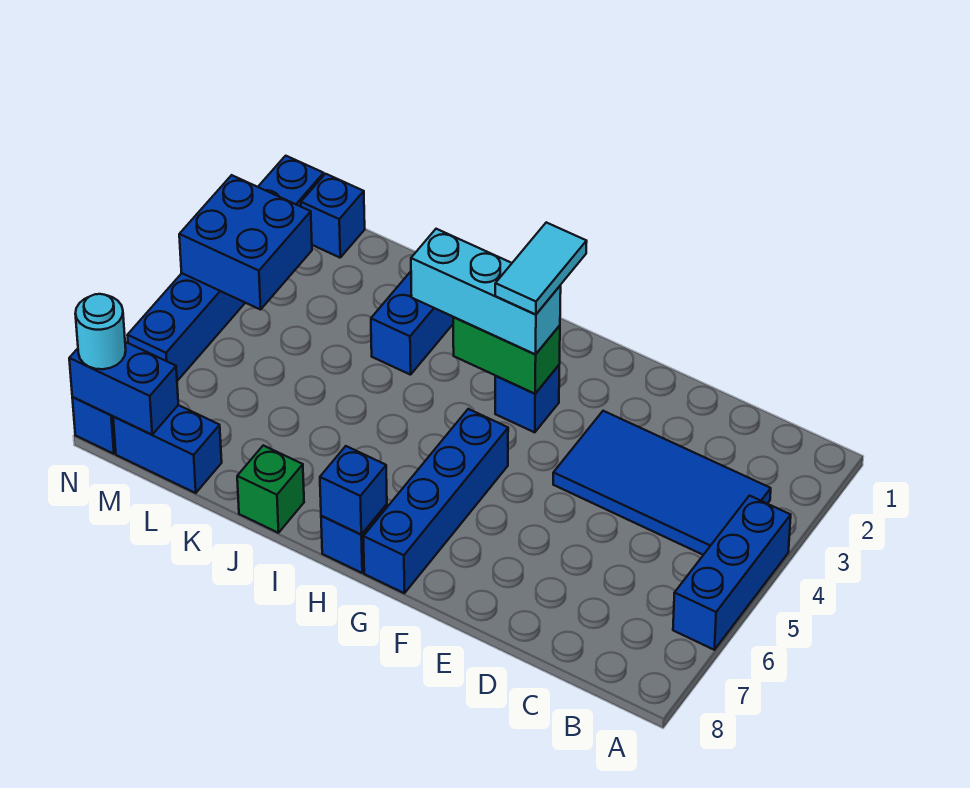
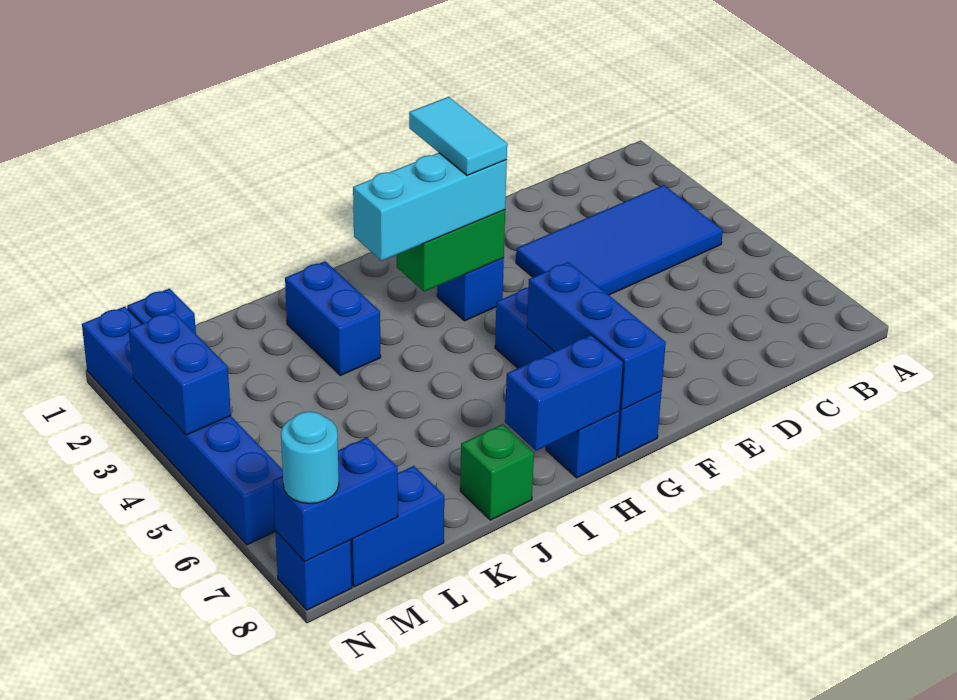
blue 1x3 brick [673,496,791,650] -> blue 1x3 brick moved to [527,262,666,409]
blue 1x1 brick [320,446,387,535] -> blue 1x2 brick [505,335,623,451]
blue 2x2 brick [179,175,312,310] -> blue 1x2 brick [129,311,231,435]

